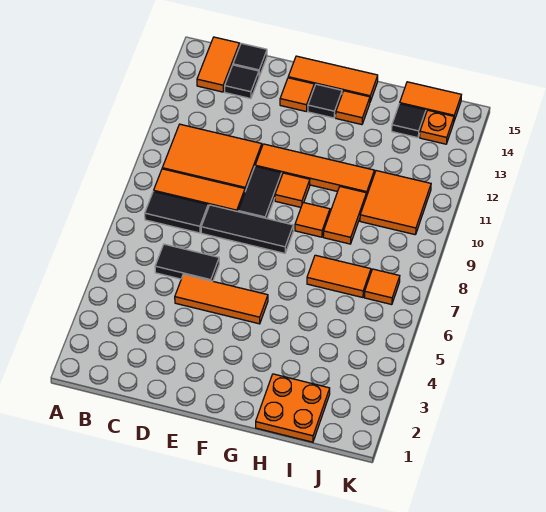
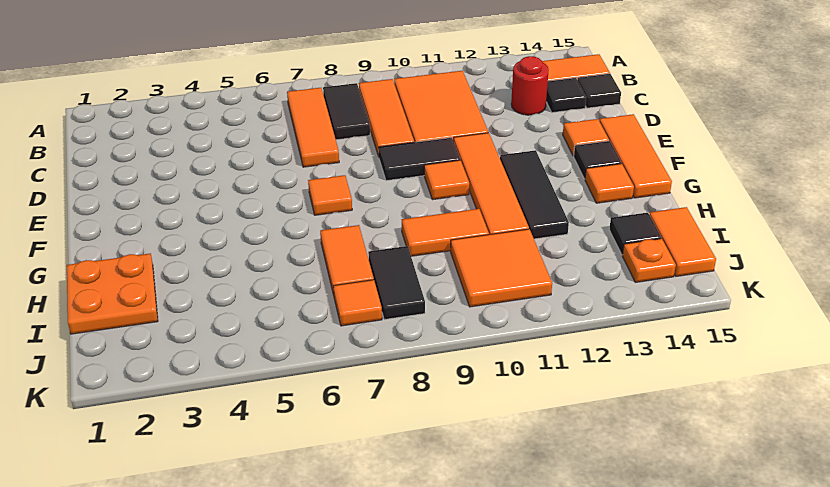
black 1x2 tile [155,244,219,281] -> black 1x2 tile moved to [368,246,425,320]
none -> red 1x1 round brick [511,56,549,115]
orange 1x3 tile [175,274,268,324] -> orange 1x3 tile moved to [287,88,339,167]
black 1x3 tile [201,205,293,253] -> black 1x3 tile moved to [500,150,569,239]
orange 1x1 tile [295,202,330,237] -> orange 1x1 tile moved to [308,175,352,215]

